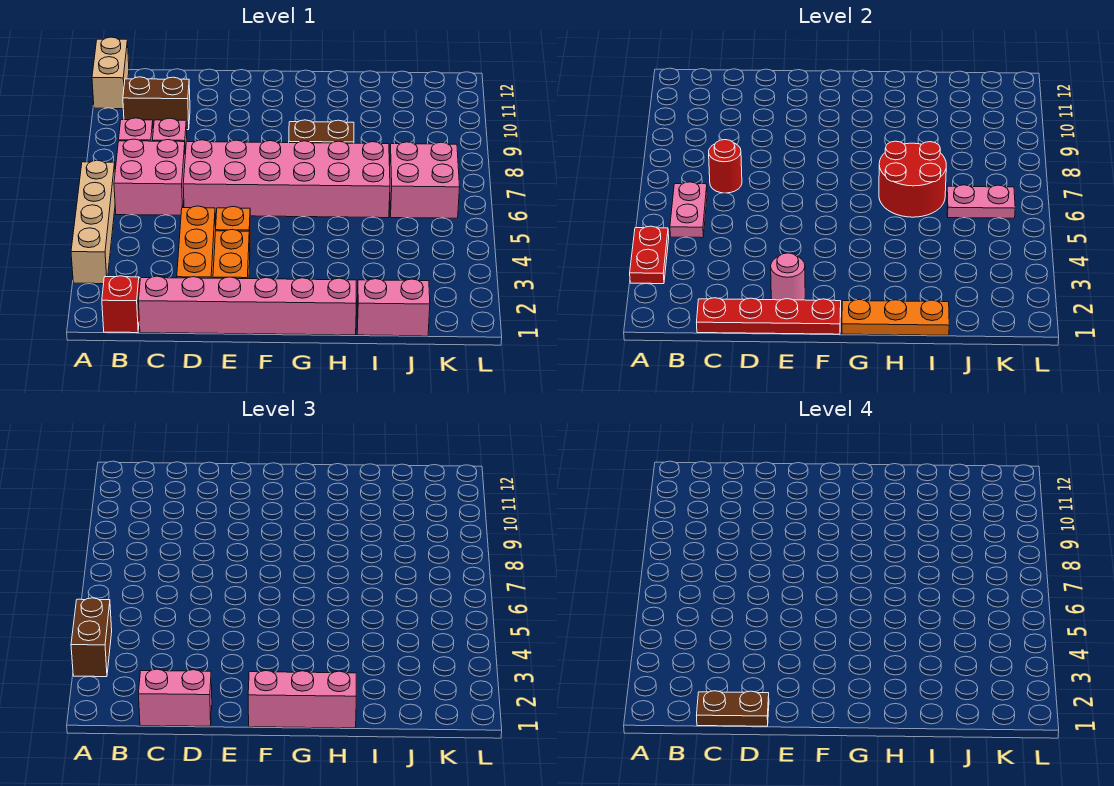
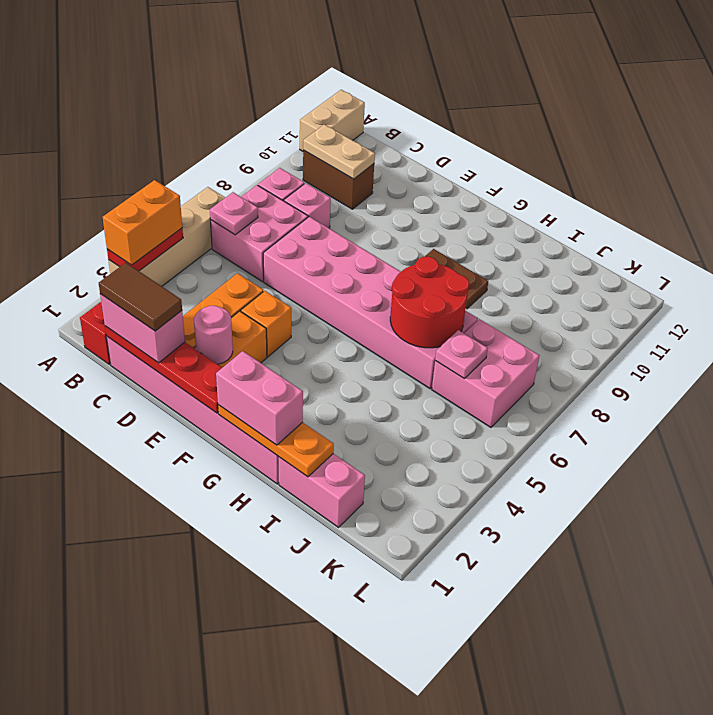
brown 1x2 brick [71,598,112,677] -> orange 1x2 brick [103,180,182,265]
pink 1x2 plate [670,182,707,238] -> pink 1x1 plate [210,192,258,235]
none -> tan 1x2 plate [303,124,375,179]
brown 1x2 plate [697,691,769,726] -> brown 1x2 tile [99,263,182,331]
red 1x1 round brick [709,140,742,193] -> none
pink 1x3 brick [248,671,356,728] -> pink 1x2 brick [216,351,303,445]
pink 1x2 plate [947,185,1015,218] -> pink 1x1 plate [435,330,488,379]

